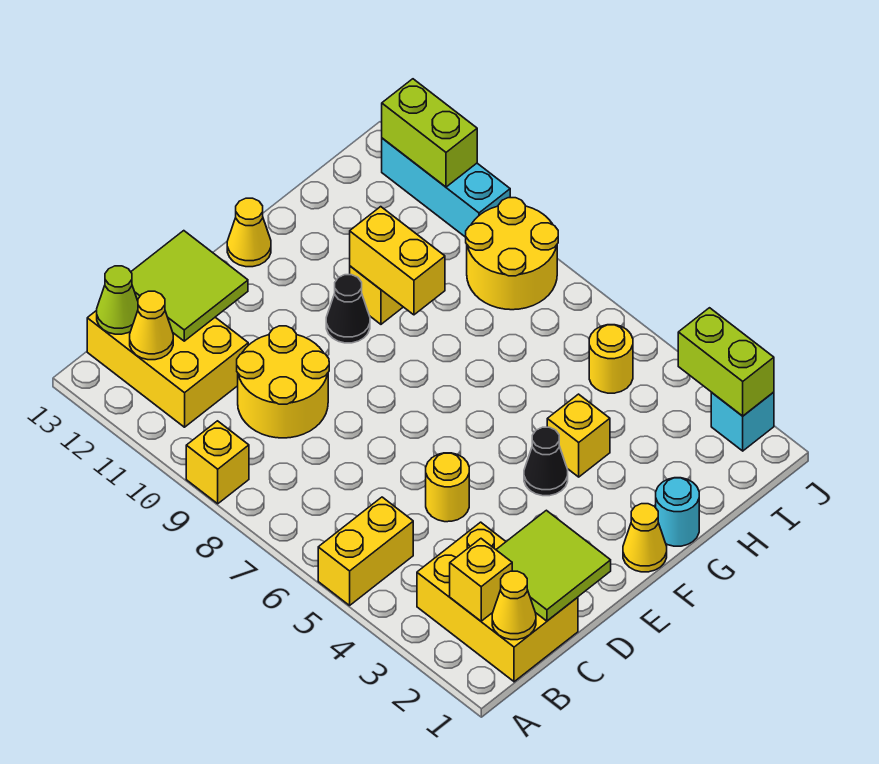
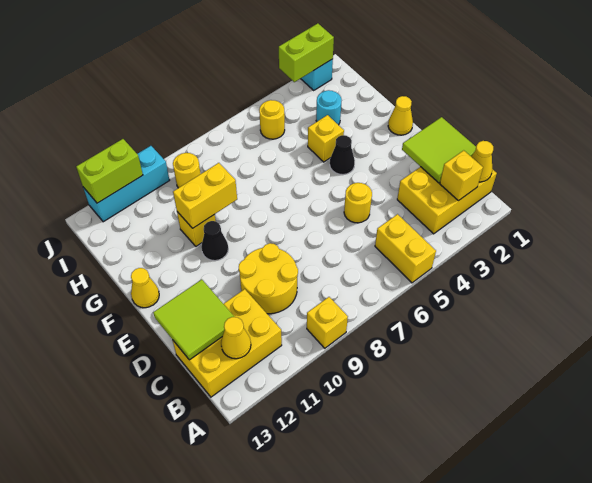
lime 1x1 cone [97,266,138,334] -> none
cyan 1x1 round brick [656,478,699,546] -> cyan 1x1 round brick moved to [316,90,342,125]
yellow 2x2 round brick [466,198,558,310] -> yellow 1x1 round brick [173,153,201,188]

